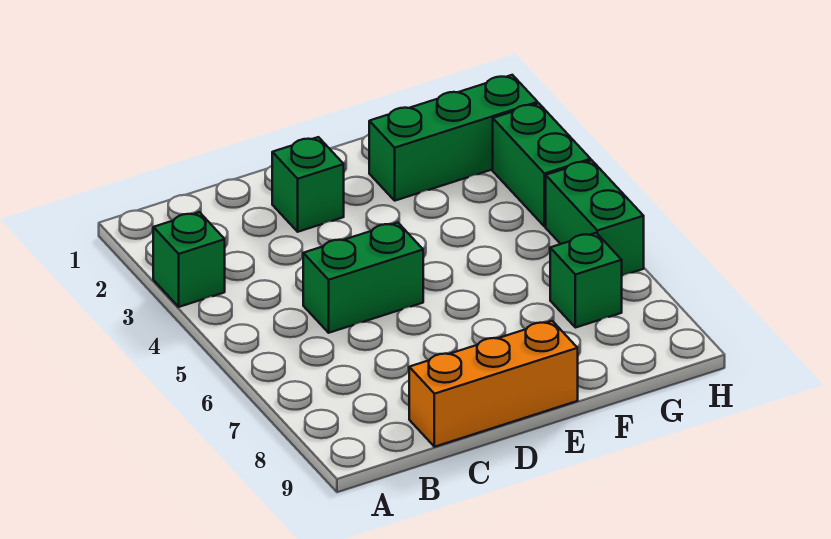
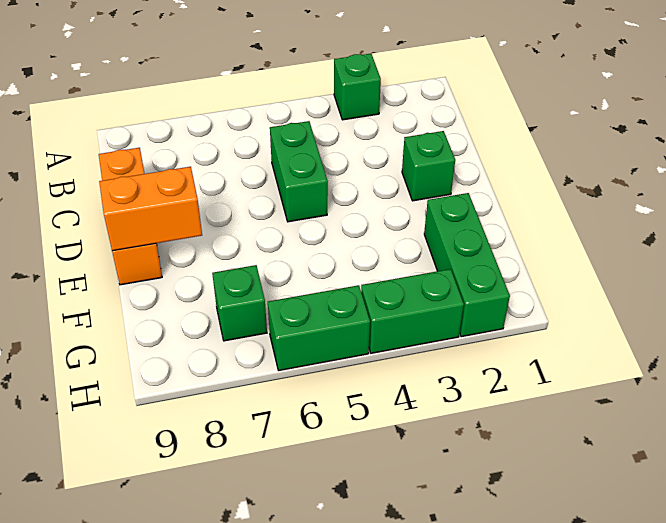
none -> orange 1x2 brick [99,167,202,251]

